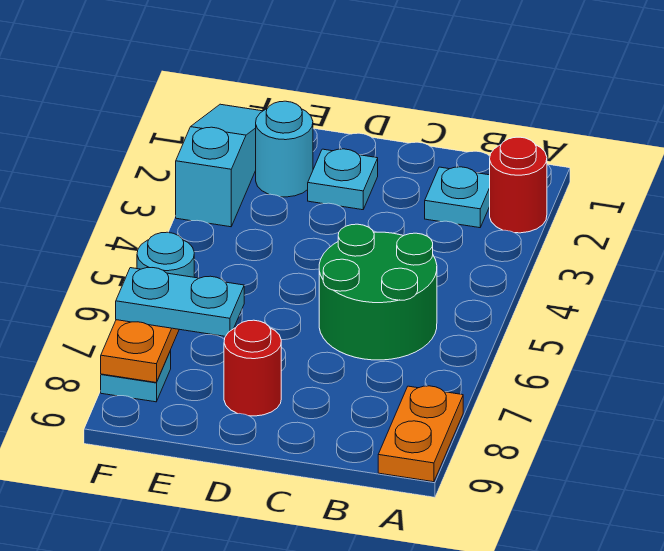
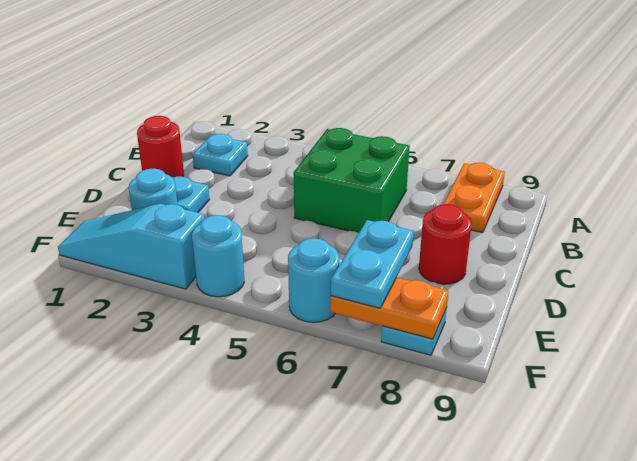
red 1x1 round brick [490,137,547,233] -> red 1x1 round brick moved to [137,116,184,177]
orange 1x2 plate [378,386,463,482] -> orange 1x2 plate turned to [444,163,505,233]
green 2x2 round brick [319,224,437,360] -> green 2x2 brick [293,128,410,233]
none -> cyan 1x1 round brick [192,215,244,297]

